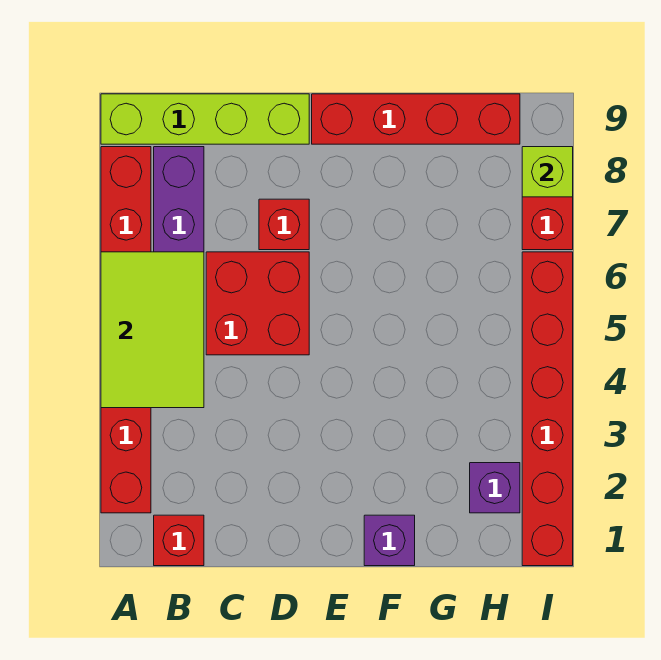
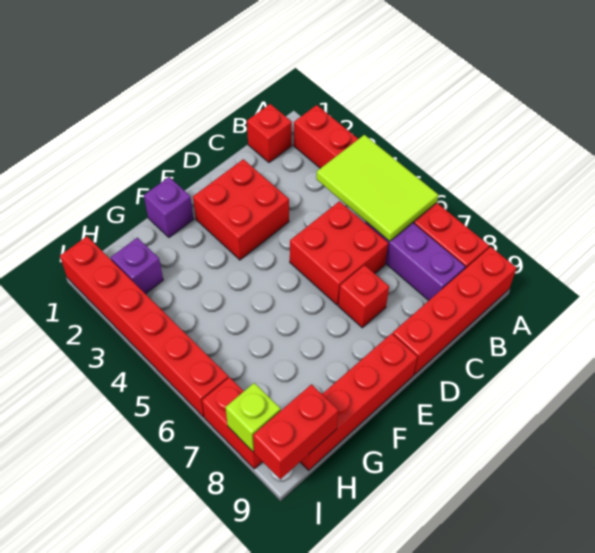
lime 1x4 brick [101,94,309,144] -> red 1x4 brick [393,247,516,375]
none -> red 2x2 brick [193,159,289,260]
none -> red 1x2 brick [253,384,339,479]

